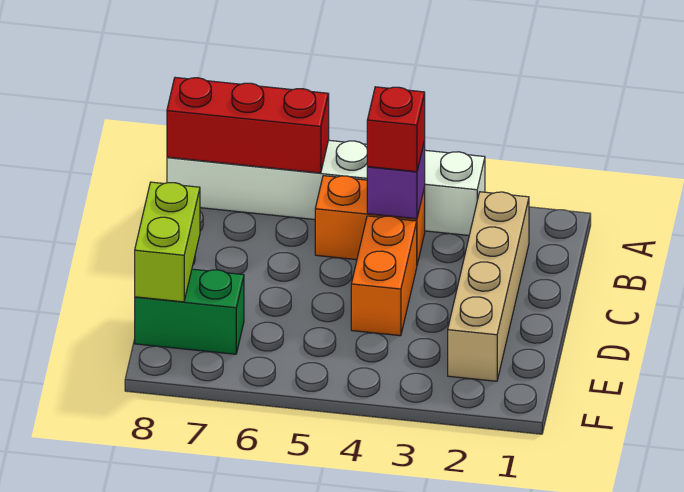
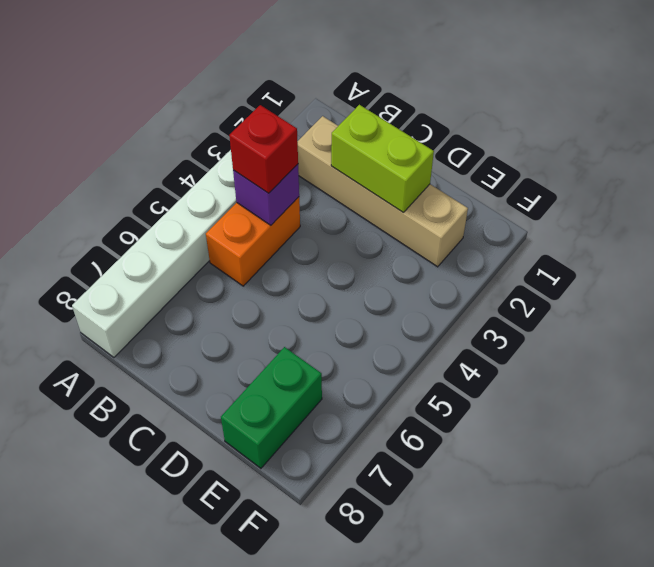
red 1x3 brick [167,77,329,173] -> none
orange 1x2 brick [351,216,417,336] -> none
lime 1x2 brick [135,182,200,302] -> lime 1x2 brick moved to [331,105,434,212]

